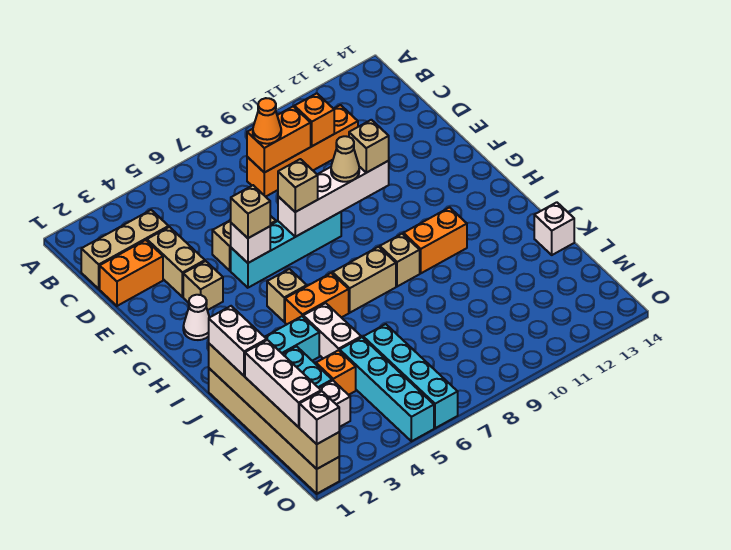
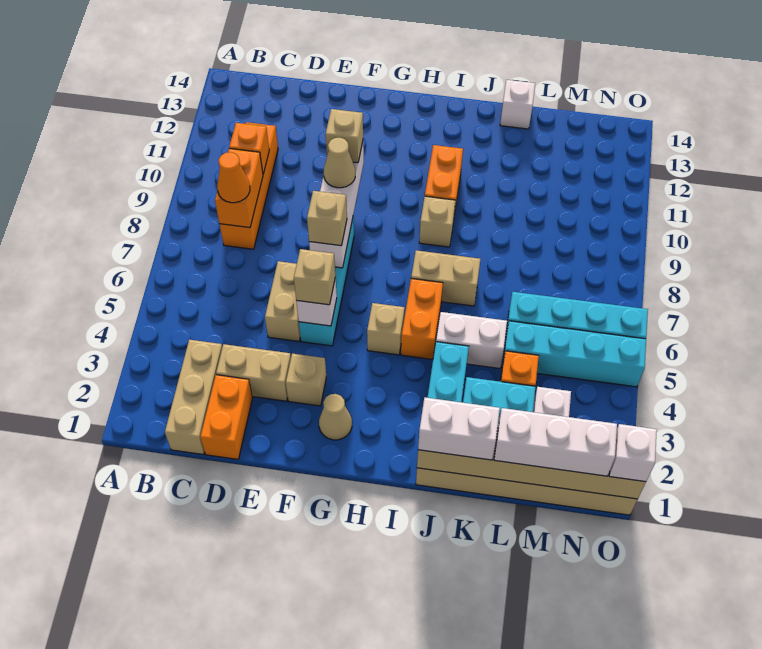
white 1x1 cone [183,295,210,340] -> tan 1x1 cone [319,394,352,440]
tan 1x2 brick [332,247,396,313] -> tan 1x2 brick turned to [411,250,480,306]

